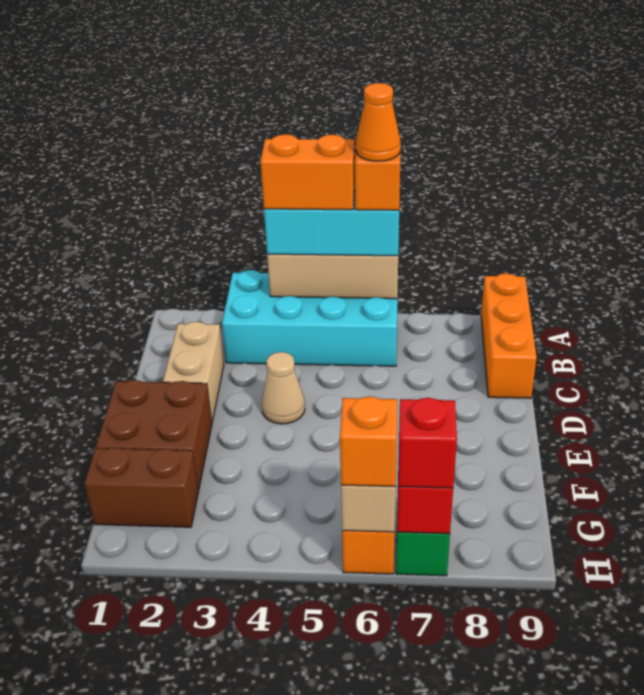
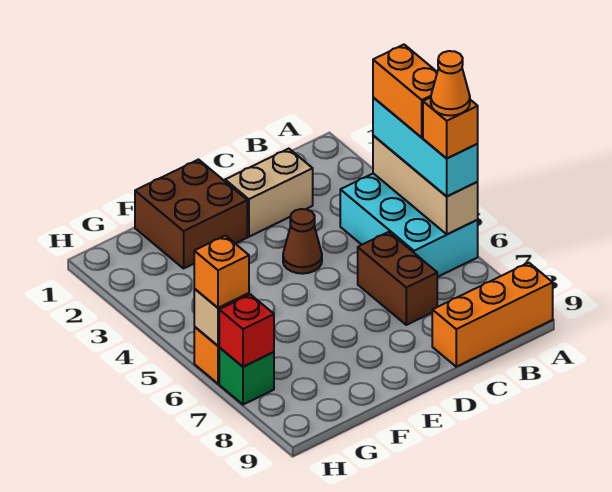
cyan 2x4 brick [222,270,397,366] -> cyan 2x3 brick [340,173,478,277]
tan 1x1 cone [262,352,305,424] -> brown 1x1 cone [283,209,322,274]
brown 1x2 brick [84,447,199,527] -> brown 1x2 brick moved to [358,232,437,325]
red 1x1 brick [398,398,457,488] -> none

